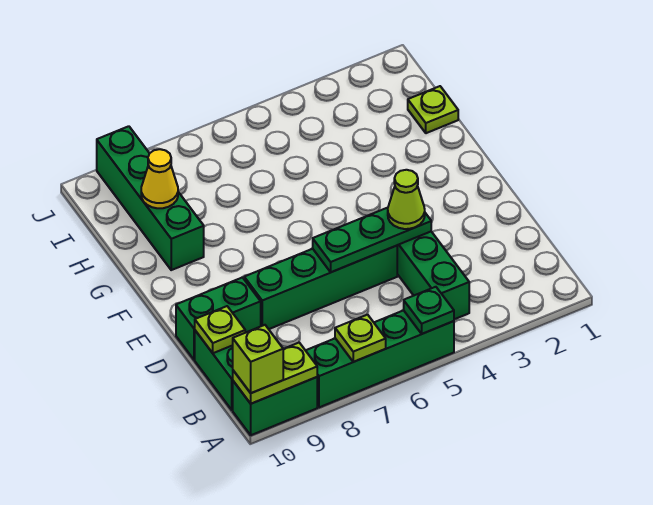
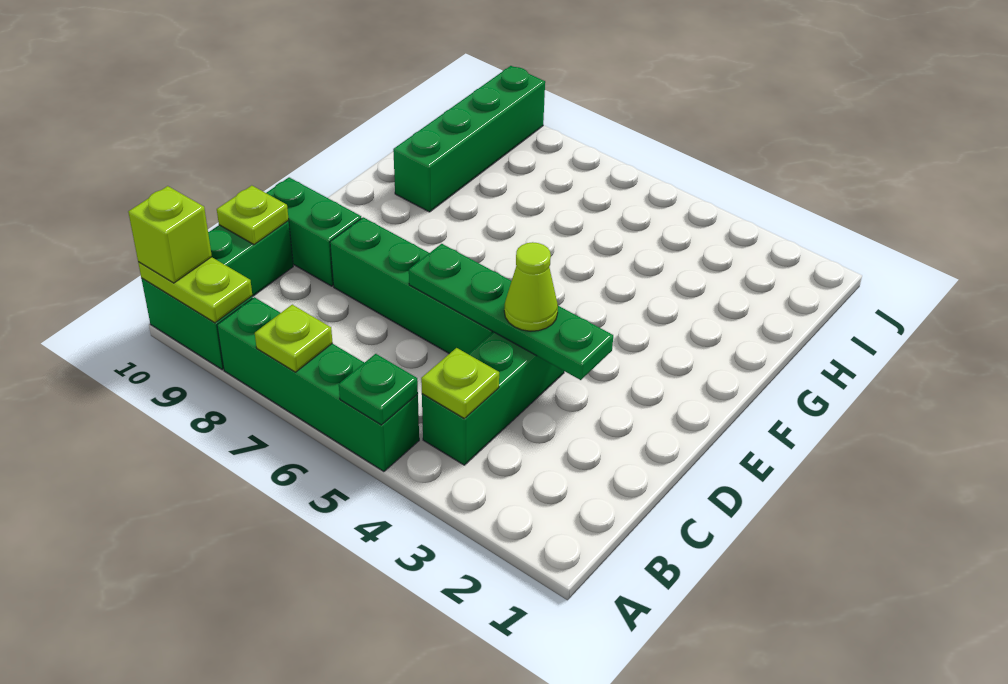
green 1x3 plate [313,208,431,272] -> green 1x4 plate [409,244,613,380]
lime 1x1 plate [408,86,458,133] -> lime 1x1 plate moved to [421,348,499,418]
yellow 1x1 cone [141,149,178,208] -> none

